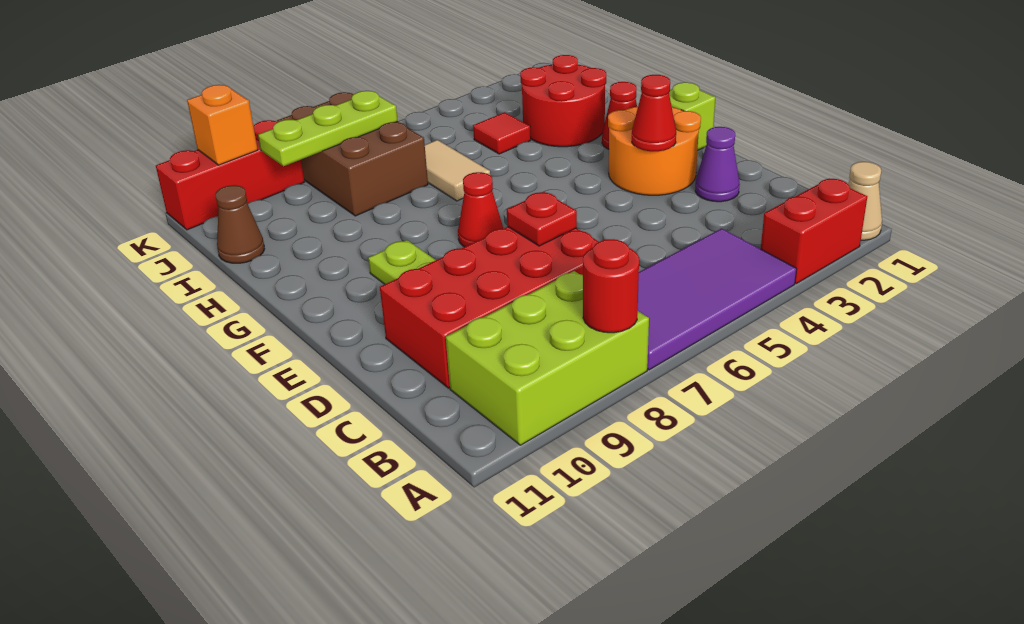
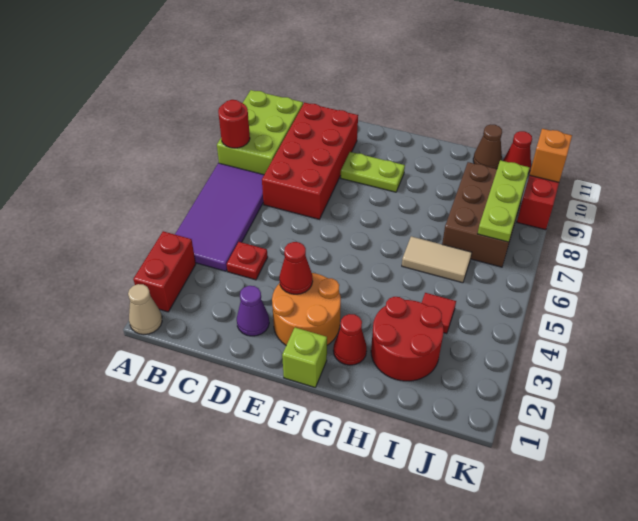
red 1x1 plate [507,192,577,246] -> red 1x1 plate moved to [227,242,268,280]
red 1x1 cone [458,172,503,247] -> red 1x1 cone moved to [503,131,532,173]
brown 2x3 brick [277,92,428,216] -> brown 2x3 brick turned to [442,162,525,267]

